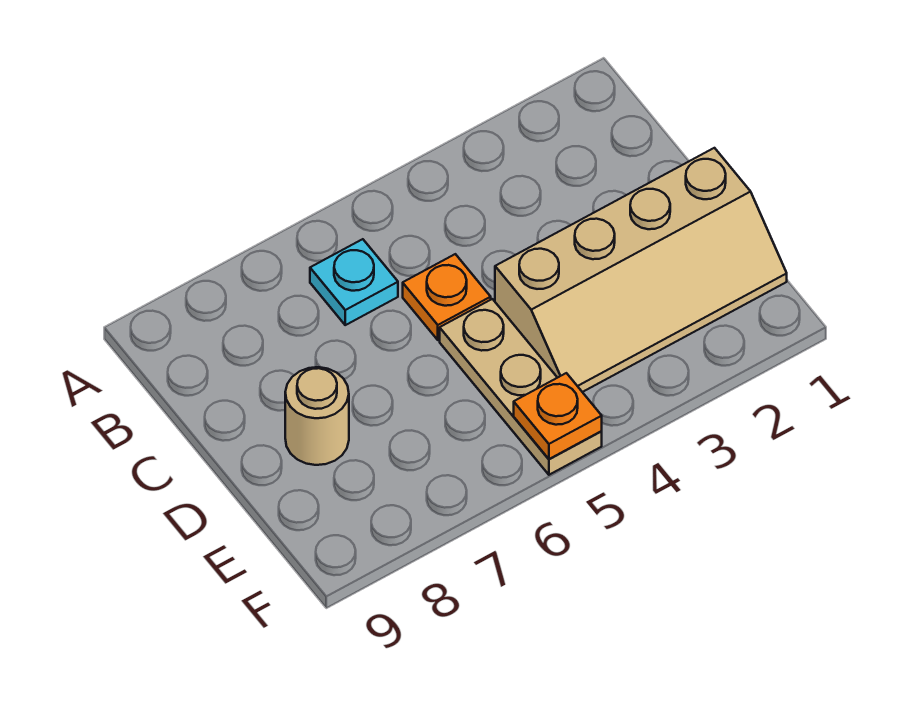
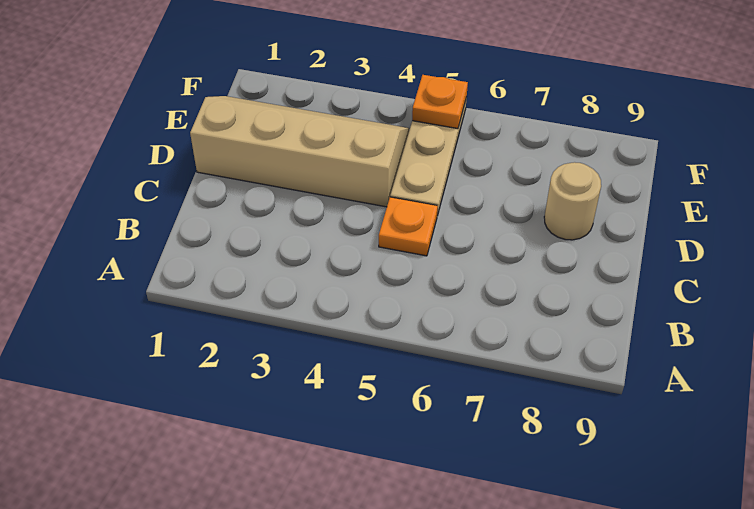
cyan 1x1 plate [310,239,398,325] -> none

